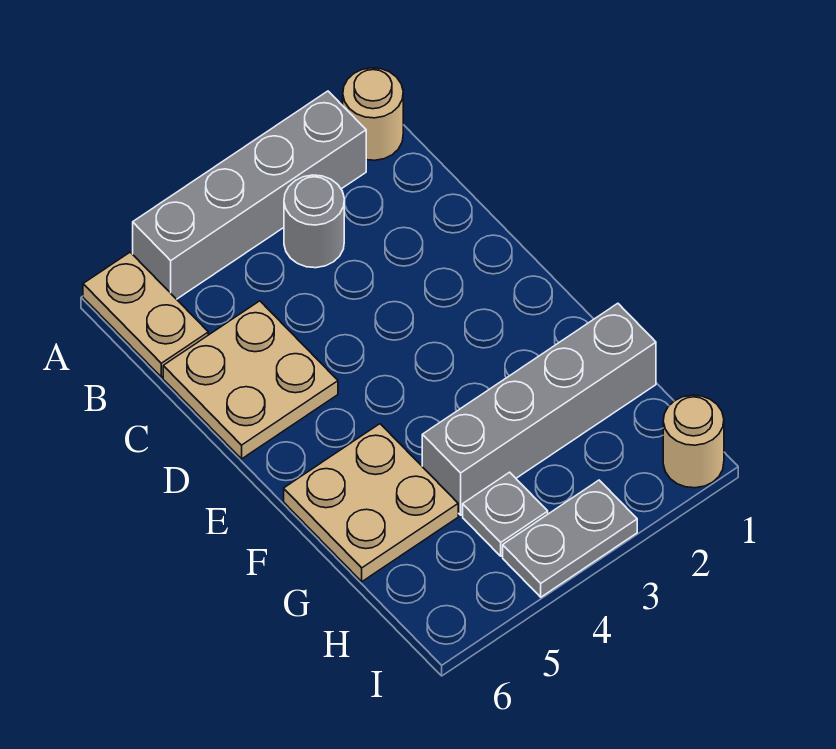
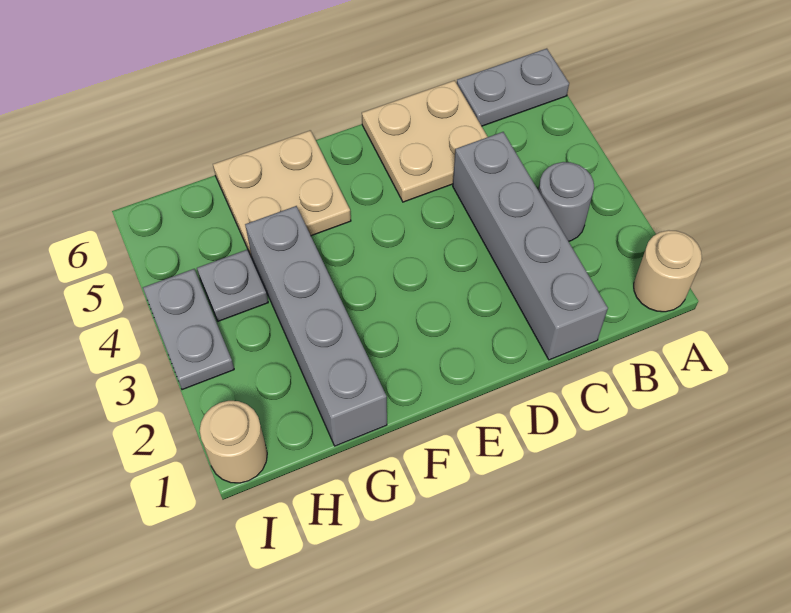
grey 1x4 brick [133,91,366,299] -> grey 1x4 brick moved to [453,132,608,360]
tan 1x2 plate [83,252,208,377] -> grey 1x2 plate [457,49,569,126]

